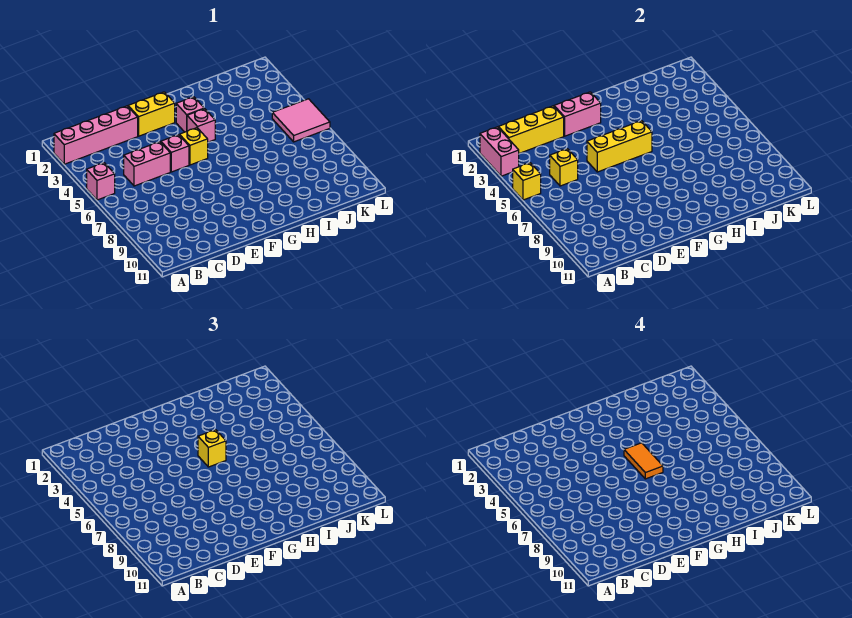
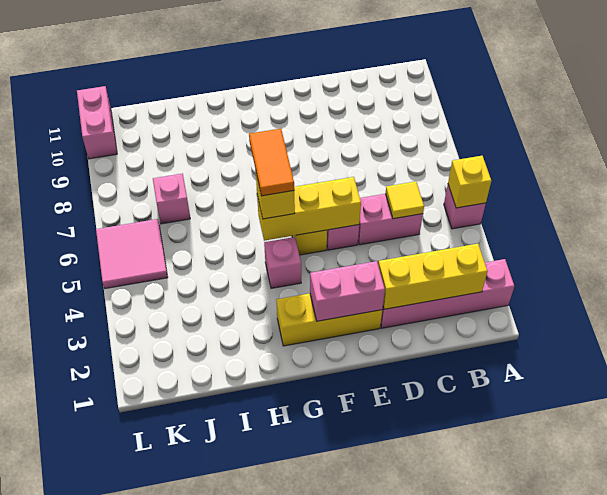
pink 1x2 brick [480,127,519,176] -> pink 1x2 brick moved to [77,86,117,159]
yellow 1x1 brick [550,149,578,186] -> yellow 1x1 tile [385,181,424,219]
yellow 1x2 brick [128,92,175,136] -> yellow 1x3 brick [277,293,382,346]
pink 1x1 brick [176,97,204,132] -> pink 1x1 brick moved to [153,174,190,224]

